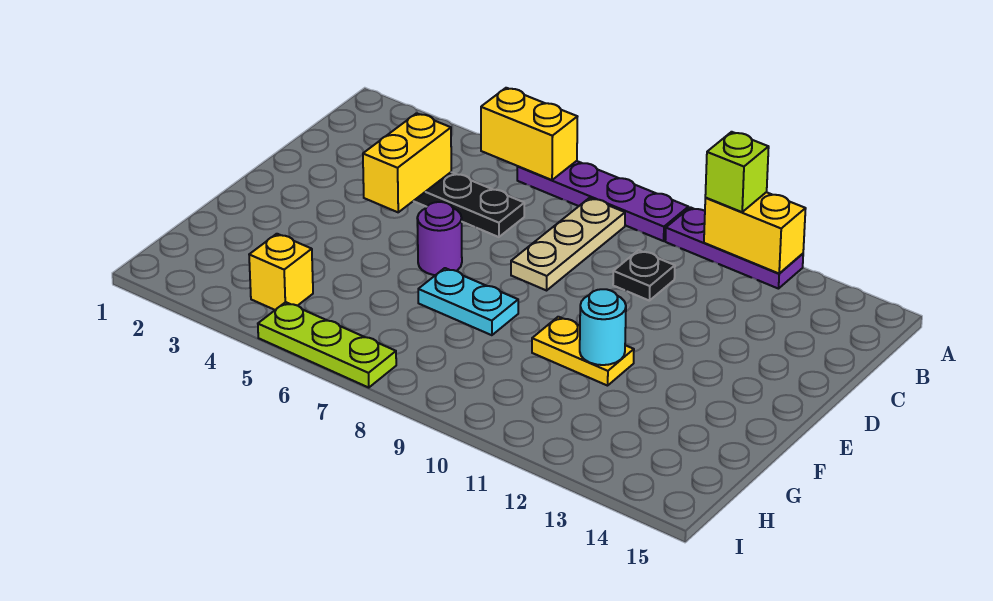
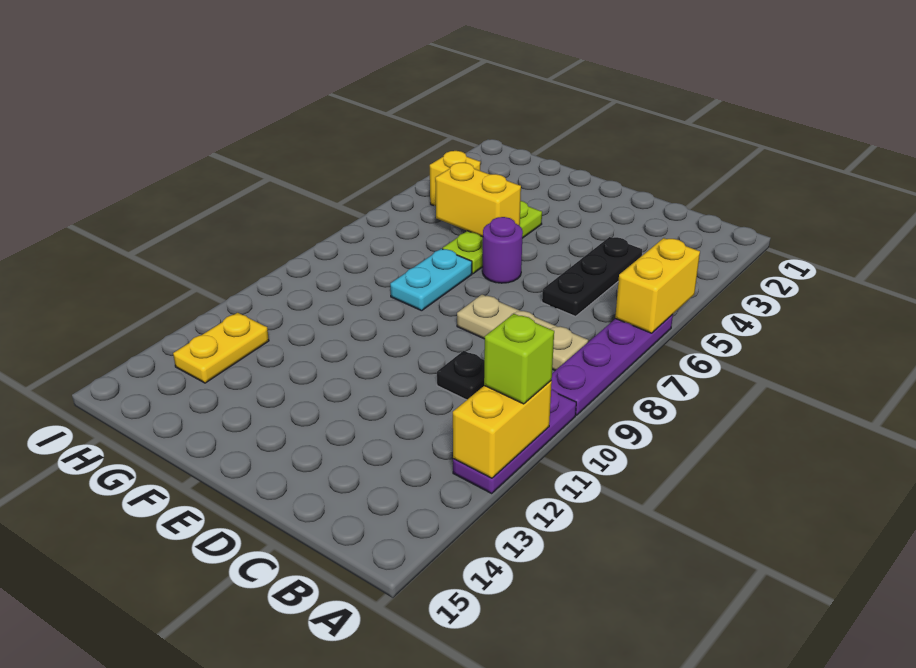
yellow 1x2 brick [363,113,451,212] -> yellow 1x2 brick moved to [435,163,521,237]
yellow 1x2 plate [532,317,634,386] -> yellow 1x2 plate moved to [173,313,269,383]
cyan 1x1 round brick [580,289,626,365] -> none
lime 1x3 plate [258,302,396,388] -> lime 1x3 plate moved to [443,201,542,274]

